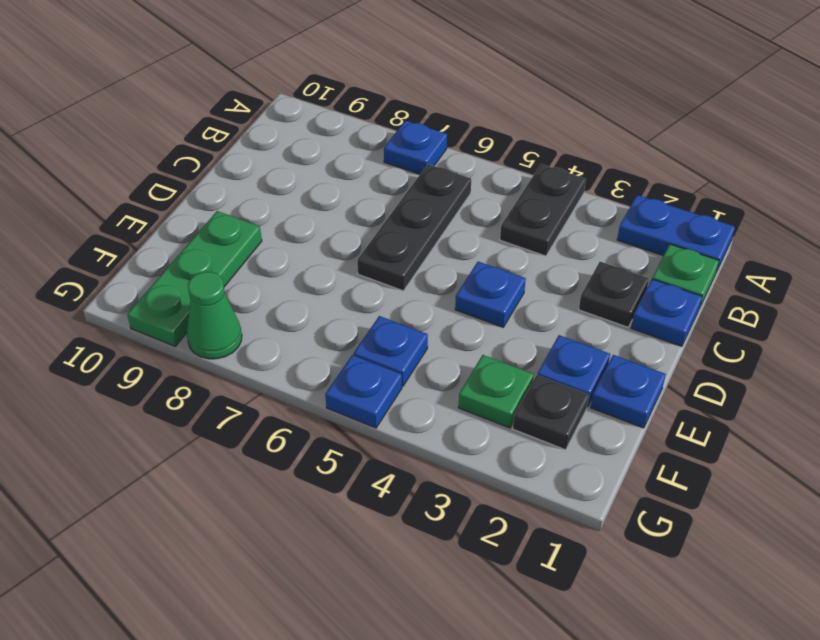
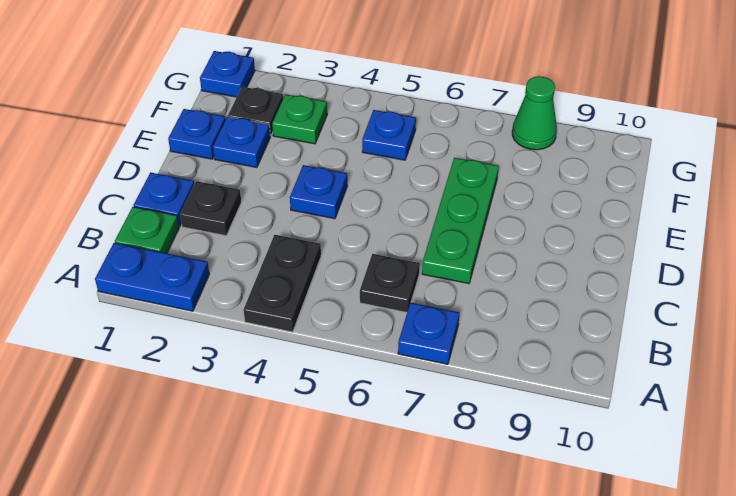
black 1x3 plate [357,164,471,291] -> black 1x1 plate [360,254,420,312]
green 1x3 plate [127,211,262,346] -> green 1x3 plate moved to [422,158,499,284]
blue 1x1 plate [325,355,402,428] -> blue 1x1 plate moved to [200,51,255,97]

